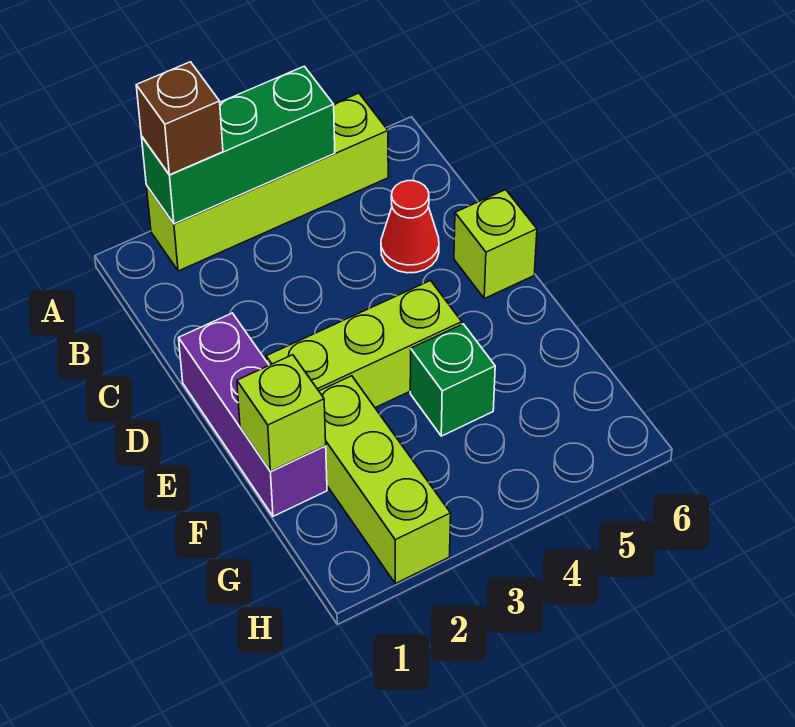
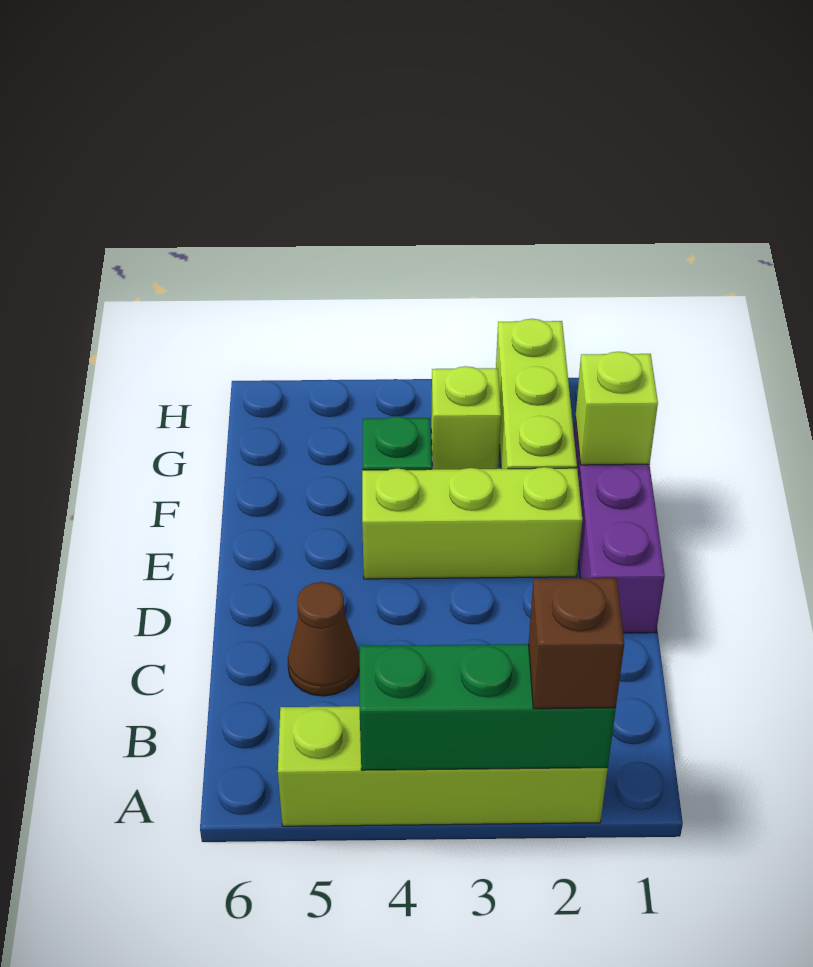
red 1x1 cone [381,181,439,273] -> brown 1x1 cone [288,582,360,696]
lime 1x1 brick [454,190,537,298] -> lime 1x1 brick moved to [431,366,501,469]

